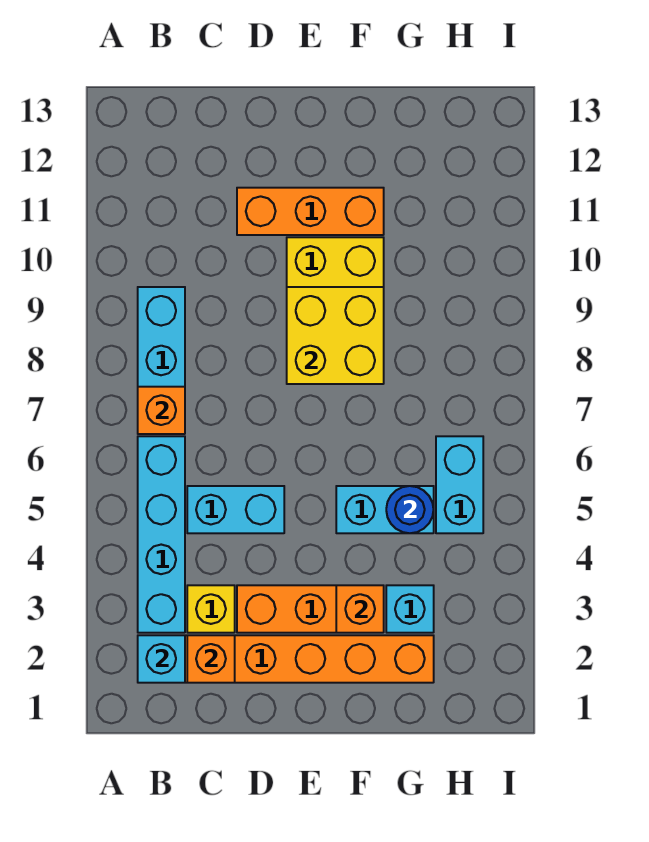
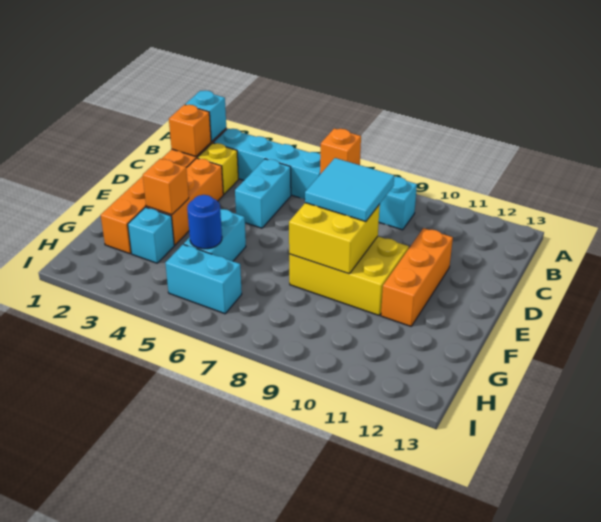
none -> cyan 2x2 tile [305,158,394,222]

